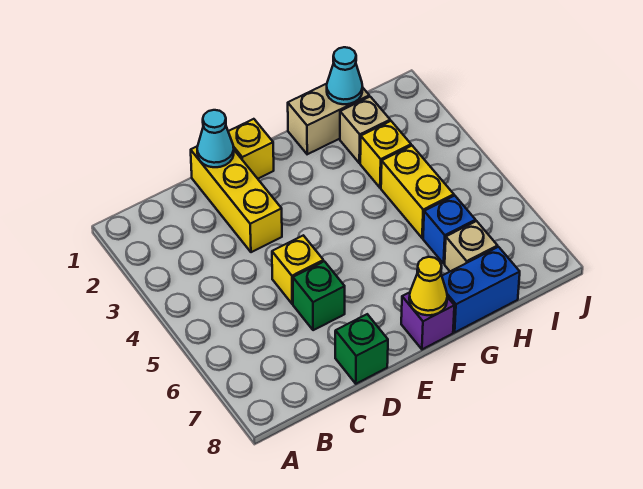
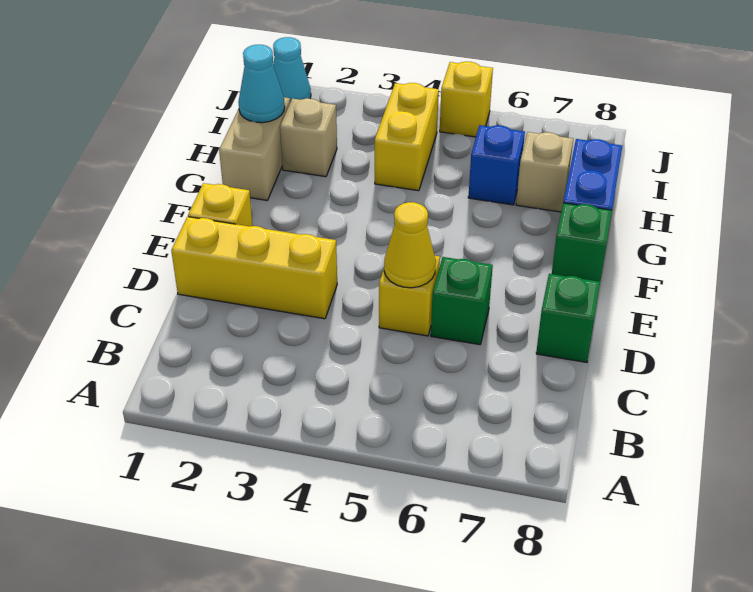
cyan 1x1 cone [197,110,234,167] -> cyan 1x1 cone moved to [273,37,311,102]
purple 1x1 brick [401,292,454,349] -> green 1x1 brick [552,203,612,282]
yellow 1x1 cone [409,257,447,315] -> yellow 1x1 cone moved to [384,202,436,288]
yellow 1x1 brick [360,121,411,188] -> yellow 1x1 brick moved to [440,62,493,137]
yellow 1x2 brick [381,146,454,238] -> yellow 1x2 brick turned to [375,83,439,191]

